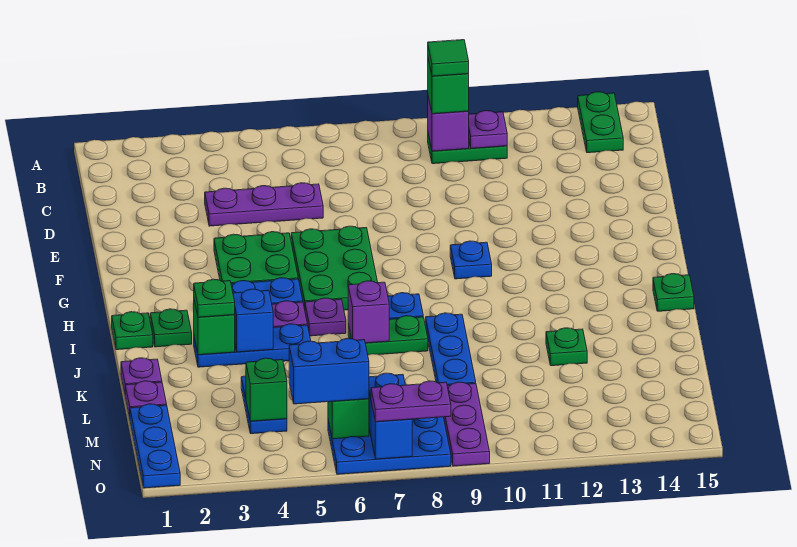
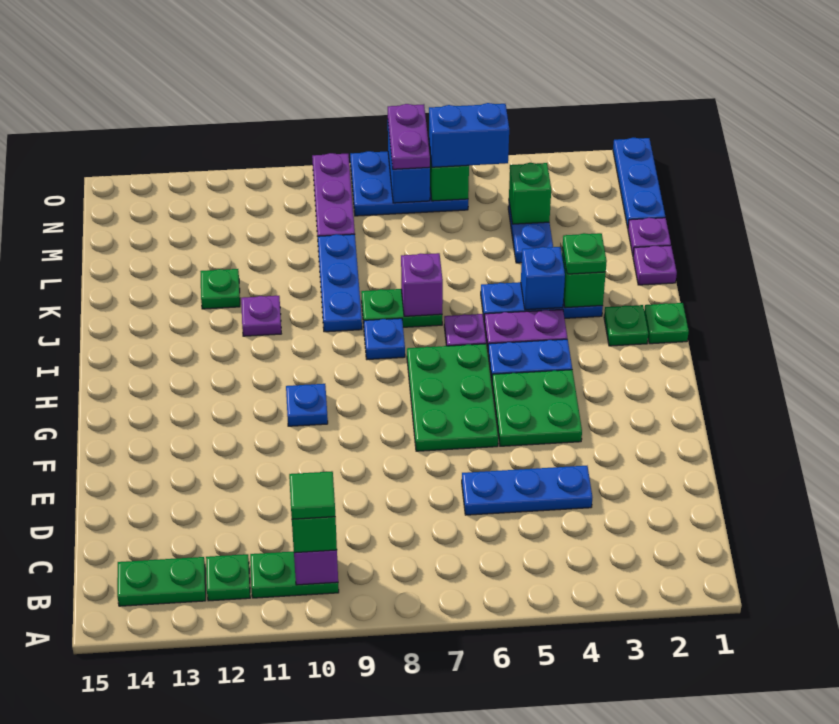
green 1x2 plate [578,92,623,153] -> green 1x2 plate turned to [117,557,206,606]
purple 1x1 plate [469,111,507,148] -> purple 1x1 plate moved to [241,296,281,336]
purple 1x3 plate [205,183,323,226] -> blue 1x3 plate [462,466,592,515]
green 1x1 plate [653,274,694,311] -> green 1x1 plate moved to [206,554,250,601]
purple 1x2 plate [371,381,451,422] -> purple 1x2 plate turned to [388,104,430,169]

